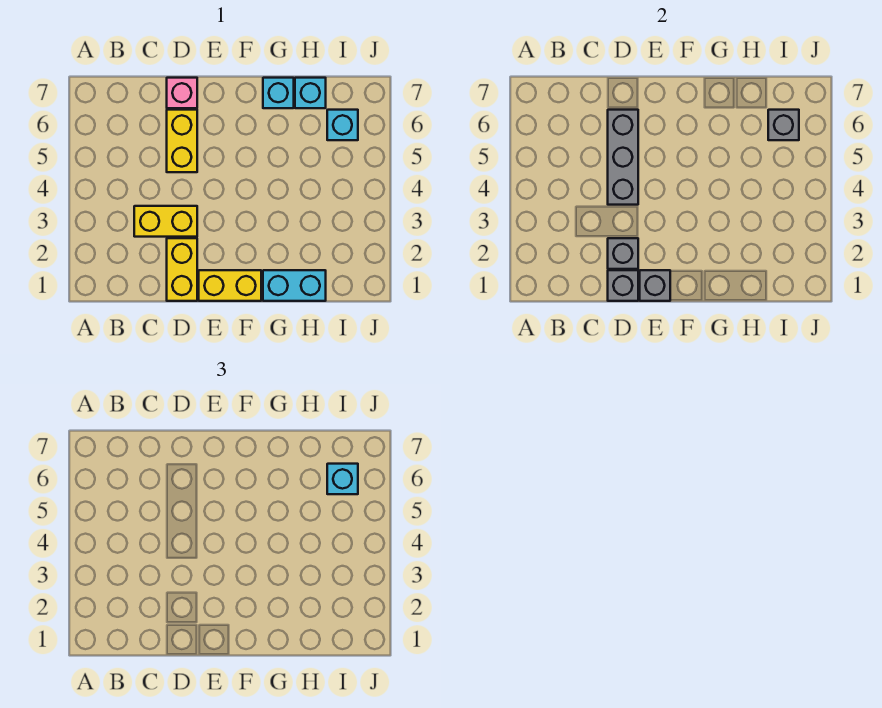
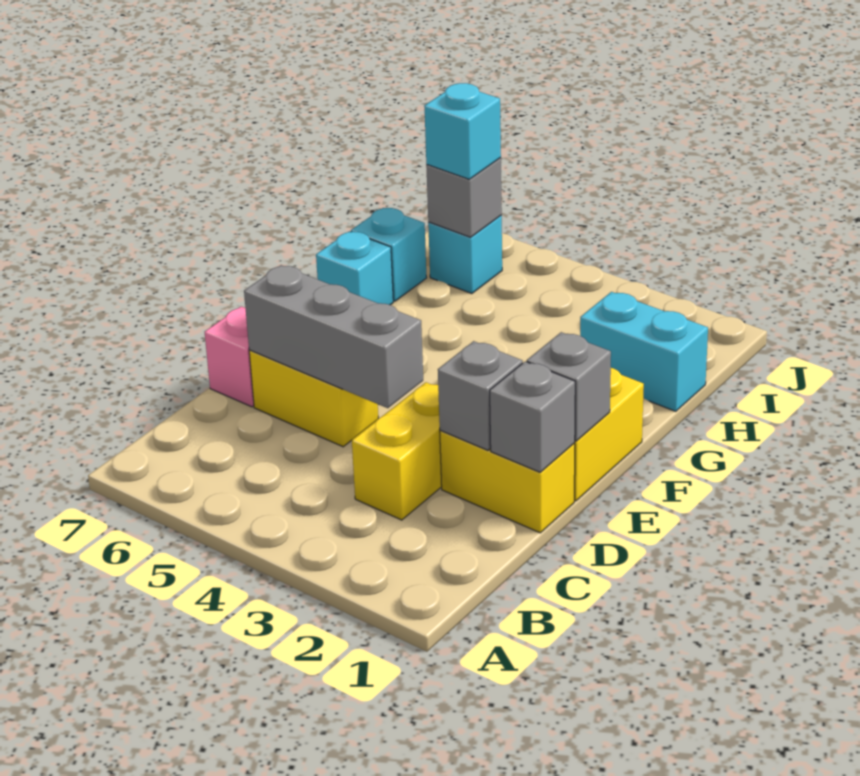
cyan 1x2 brick [263,270,326,301] -> cyan 1x2 brick turned to [580,292,708,411]

